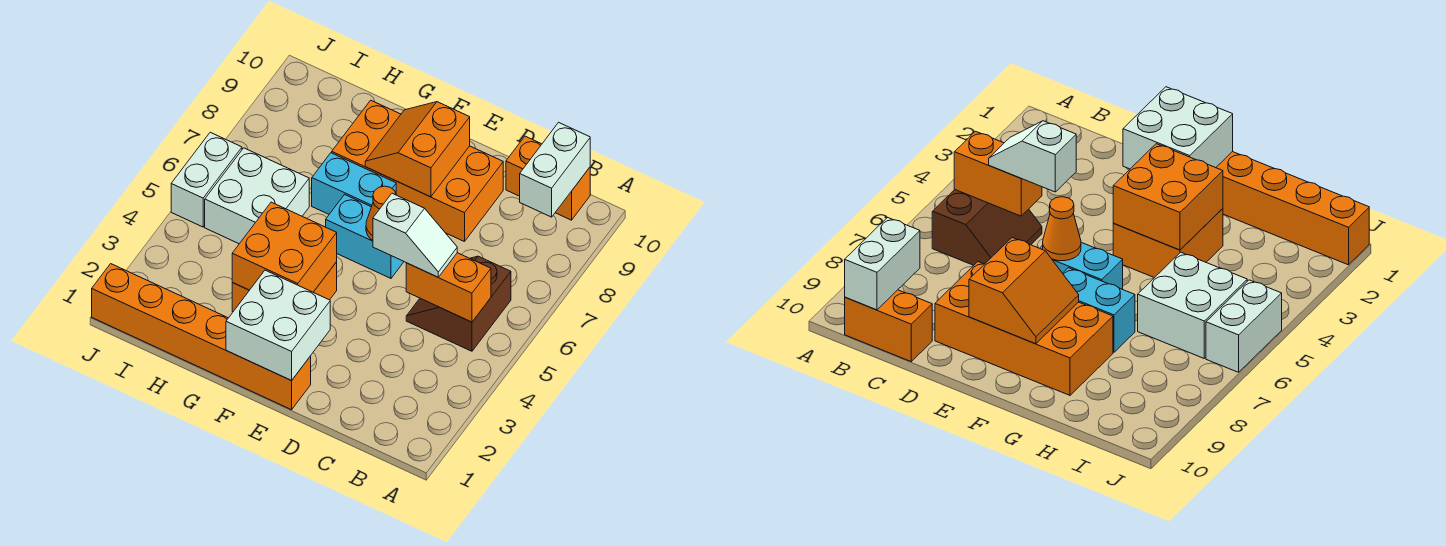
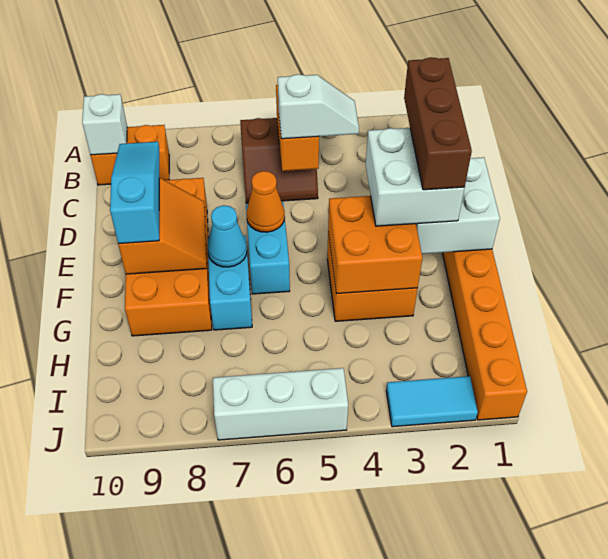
white 1x2 brick [520,122,590,217] -> white 1x1 brick [82,94,127,155]
orange 1x2 brick [506,136,590,220] -> orange 1x2 brick turned to [90,125,169,185]
white 1x2 slope [373,193,457,277] -> white 1x2 slope turned to [278,74,359,139]
none -> brown 1x3 brick [404,57,472,190]
none -> cyan 1x3 slope [110,142,159,244]
orange 2x2 slope [365,102,470,197] -> orange 2x2 slope turned to [118,178,207,274]
none -> cyan 1x1 cone [208,205,247,267]
white 2x2 brick [205,148,309,244] -> white 2x2 brick moved to [366,128,465,226]
none -> cyan 1x2 tile [386,376,478,427]
white 1x2 brick [171,132,242,227] -> white 1x3 brick [213,368,348,440]

